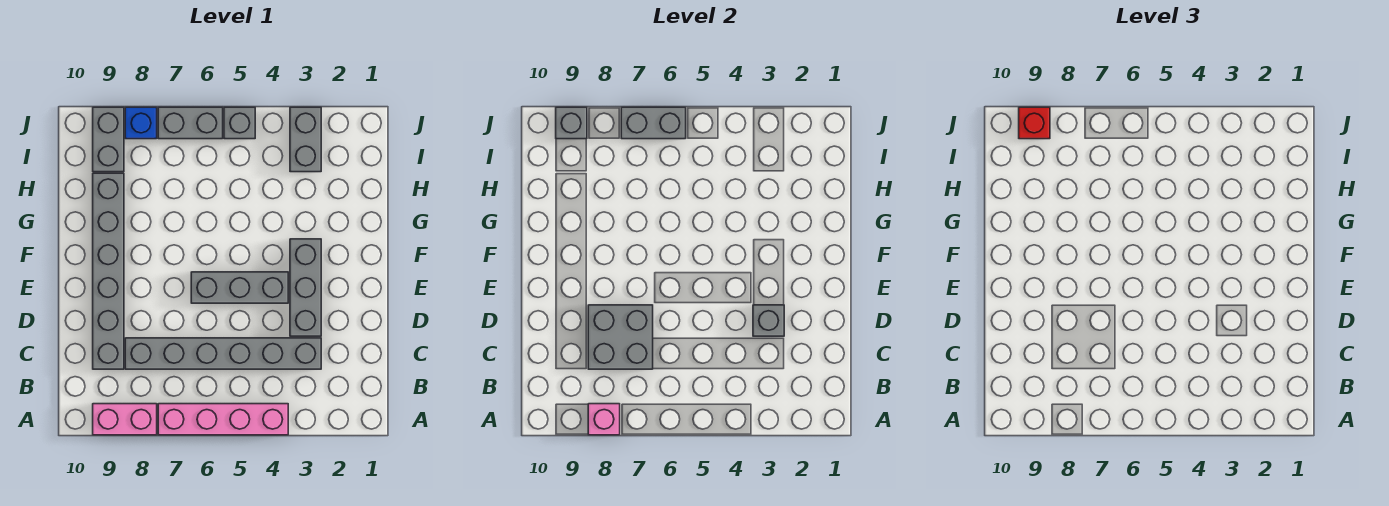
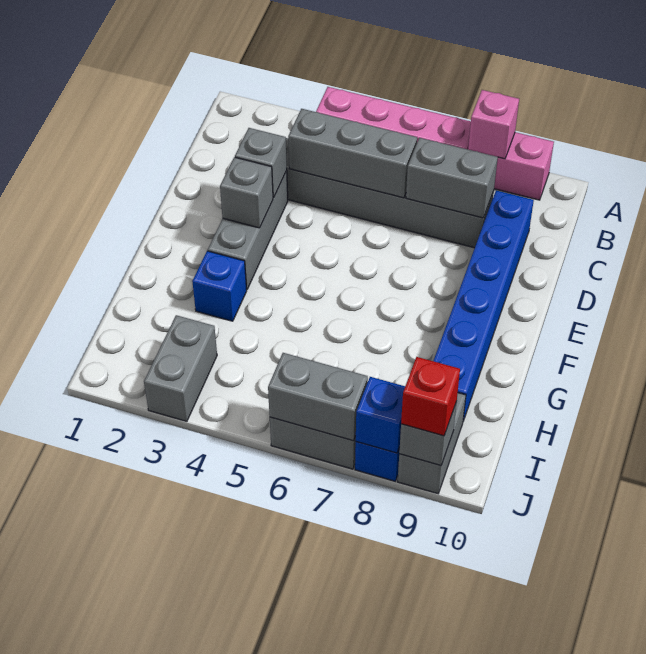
grey 2x2 brick [588,305,653,369] -> grey 1x2 brick [406,138,498,218]
grey 1x6 brick [93,173,124,369] -> blue 1x6 brick [434,190,534,421]
grey 1x3 brick [191,272,288,303] -> grey 1x3 brick moved to [288,109,417,198]
none -> blue 1x1 brick [192,251,247,321]
grey 1x1 brick [224,107,255,139] -> grey 1x1 brick moved to [220,157,273,228]
none -> blue 1x1 brick [356,377,405,453]

